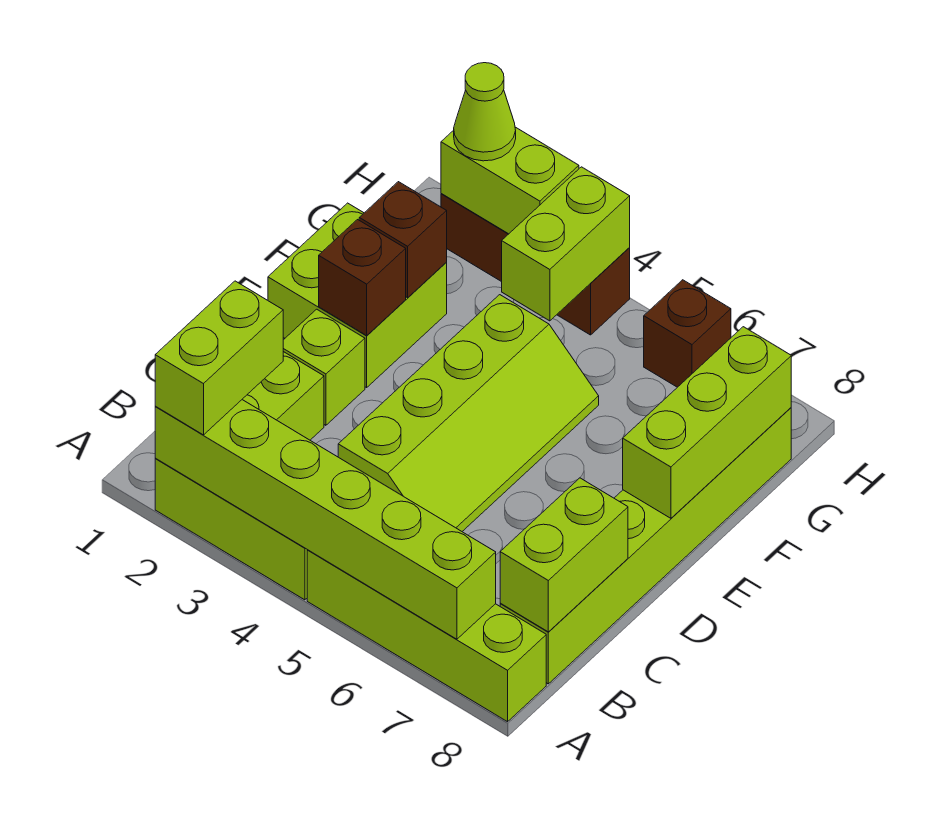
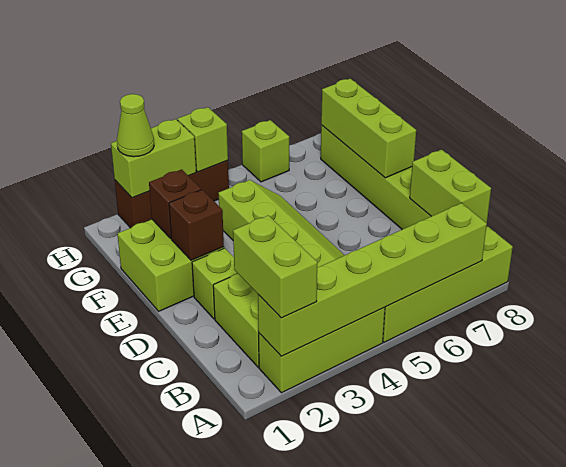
lime 1x2 brick [502,167,630,321] -> lime 1x1 brick [178,107,228,172]
brown 1x1 brick [644,280,731,387] -> lime 1x1 brick [242,120,289,182]

